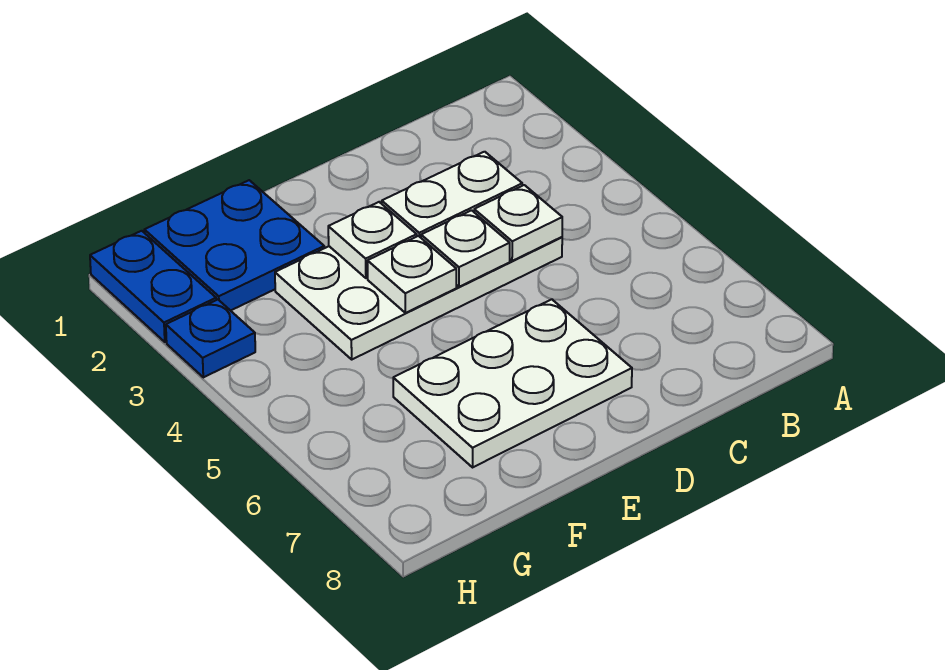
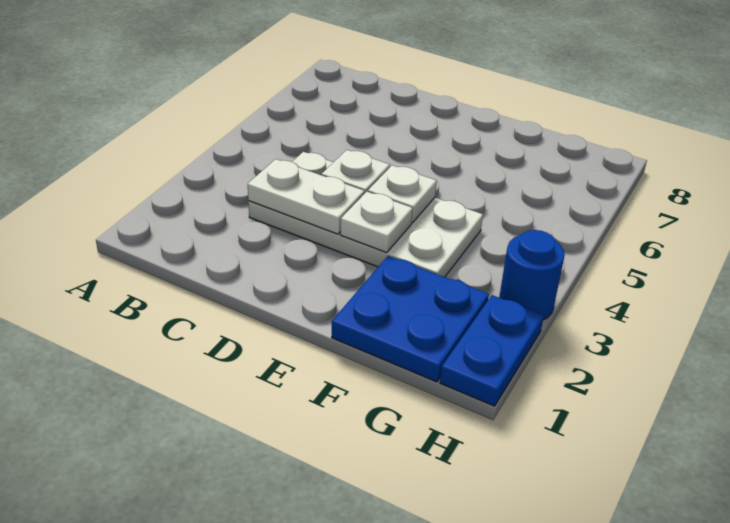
white 1x1 plate [474,185,562,261] -> none
white 2x3 plate [393,299,632,467] -> none
blue 1x1 plate [166,300,255,377] -> blue 1x1 round brick [499,230,565,320]

